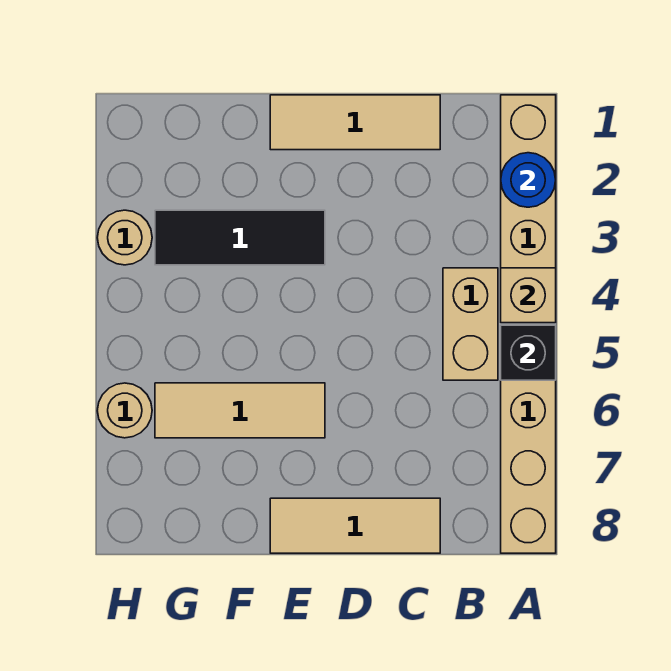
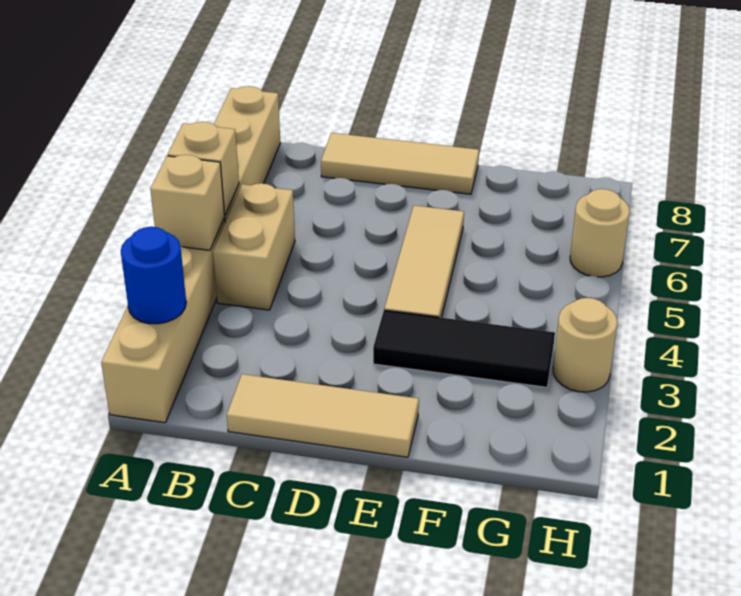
black 1x1 brick [501,325,556,380] -> tan 1x1 brick [168,122,239,215]
tan 1x3 tile [155,383,325,438] -> tan 1x3 tile turned to [384,205,464,318]

